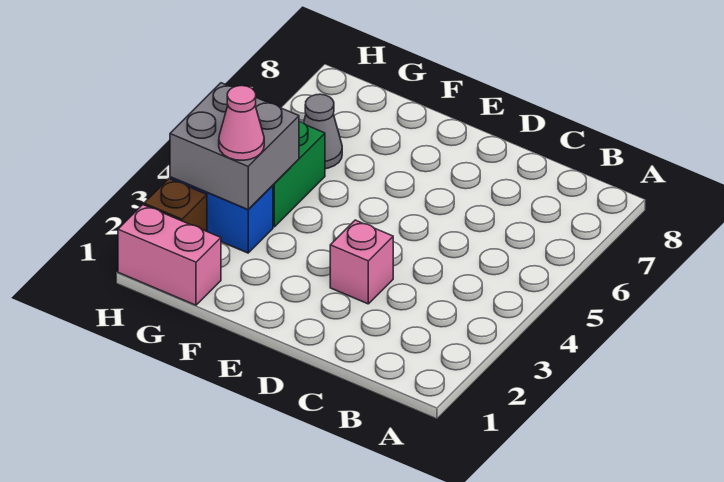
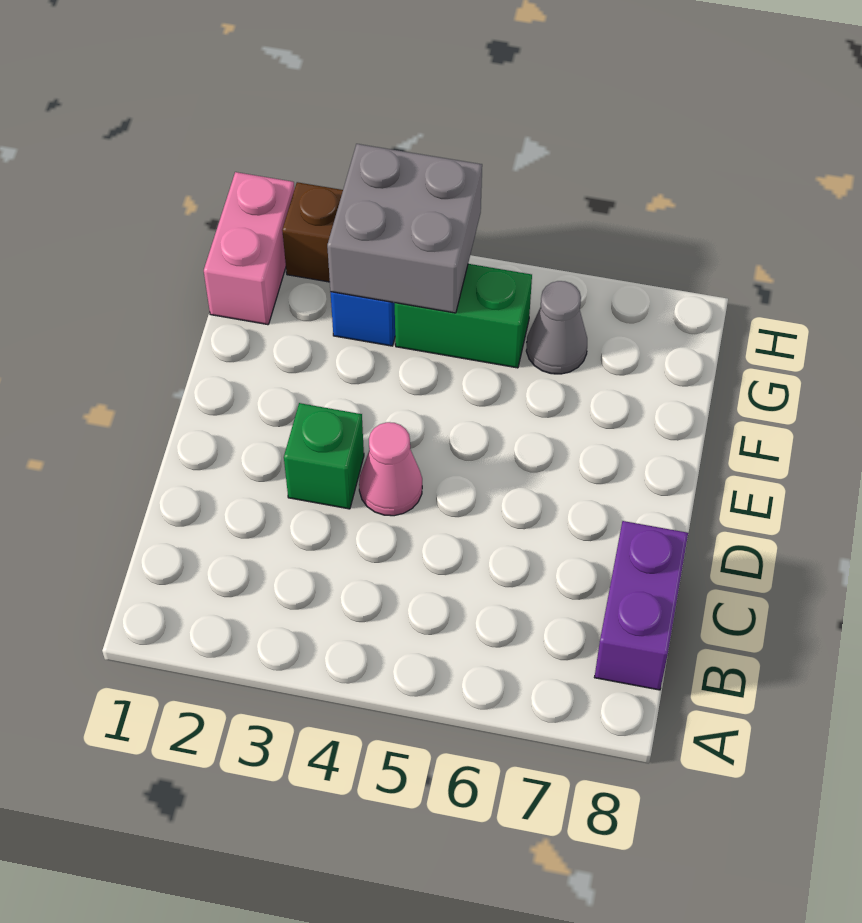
none -> purple 1x2 brick [594,521,688,690]
pink 1x1 brick [330,220,393,304] -> green 1x1 brick [284,403,364,509]
pink 1x1 cone [219,86,264,160] -> pink 1x1 cone moved to [359,422,422,516]

